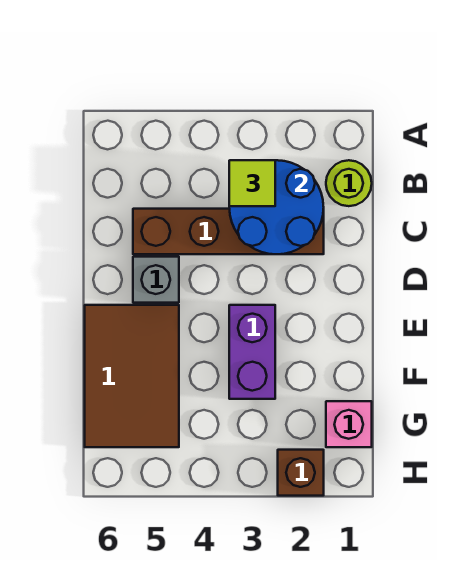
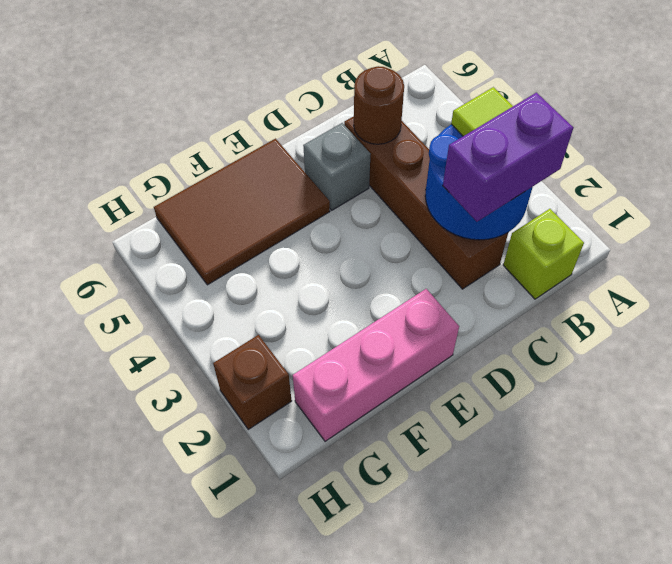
lime 1x1 round brick [326,160,372,206] -> lime 1x1 brick [503,209,584,299]
none -> brown 1x1 round brick [354,66,404,144]
purple 1x2 brick [229,305,275,399] -> purple 1x2 brick moved to [443,93,573,222]
pink 1x1 brick [326,401,372,447] -> pink 1x3 brick [293,289,459,441]

